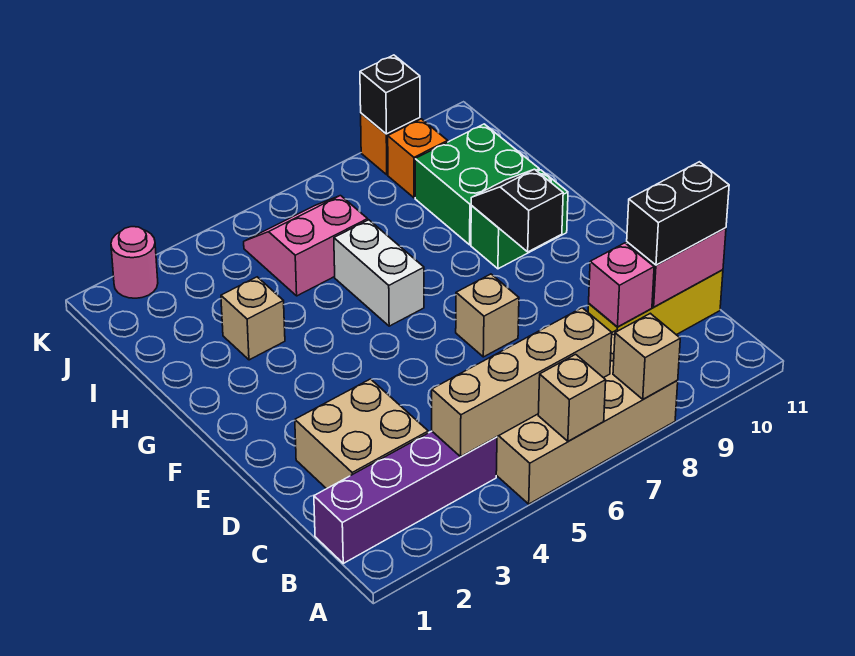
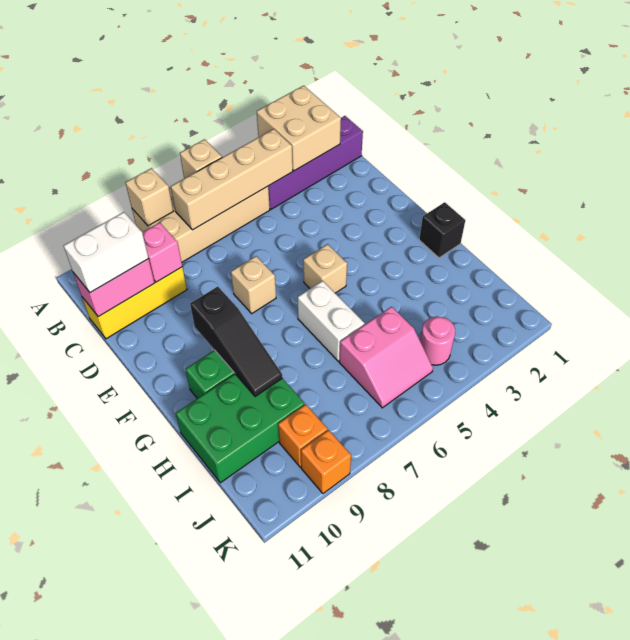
tan 2x2 brick [295,379,428,489] -> tan 2x2 brick moved to [257,86,341,171]
black 1x2 brick [627,162,729,265] -> white 1x2 brick [64,212,149,293]
black 1x2 slope [471,169,563,252] -> black 1x3 slope [190,287,283,397]
tan 1x1 brick [221,277,285,360] -> tan 1x1 brick moved to [303,244,347,293]
green 2x2 brick [415,124,539,245] -> green 2x3 brick [175,374,305,483]
pink 1x1 round brick [111,227,158,298] -> pink 1x1 round brick moved to [420,316,455,365]
black 1x1 brick [360,55,420,134] -> black 1x1 brick moved to [419,202,465,258]

